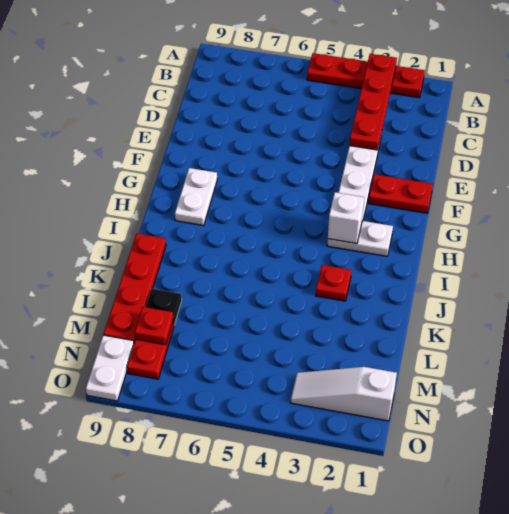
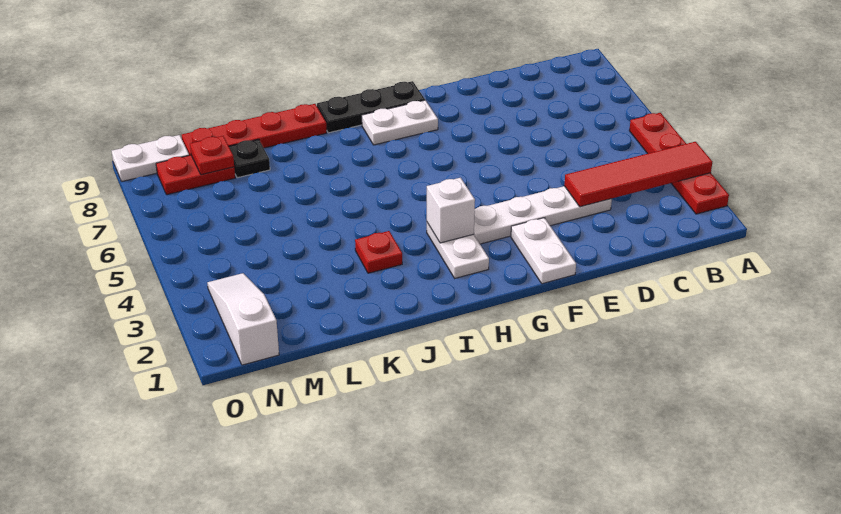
red 1x4 plate [349,54,397,150] -> red 1x4 tile [564,142,712,207]
red 1x2 plate [369,174,433,213] -> white 1x2 plate [511,218,576,284]
none -> black 1x3 plate [317,81,425,133]

